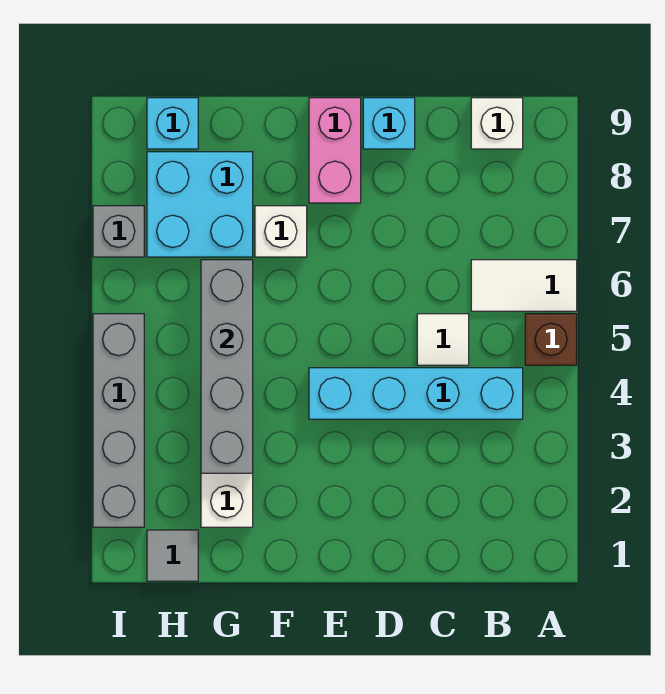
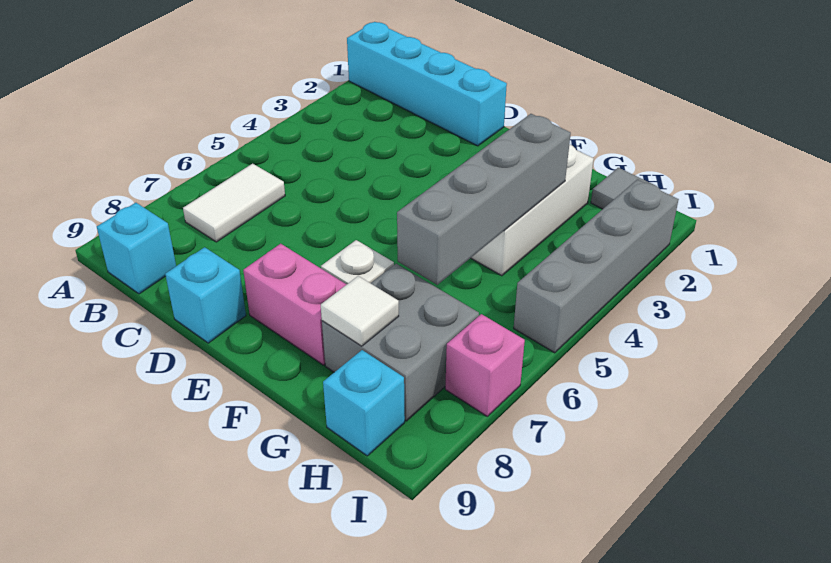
brown 1x1 brick [525,314,577,365] -> none
white 1x2 tile [471,260,577,311] -> white 1x2 tile turned to [183,164,285,242]
cyan 1x4 brick [309,368,523,419] -> cyan 1x4 brick moved to [347,22,507,146]
white 1x1 brick [471,98,523,149] -> cyan 1x1 brick [97,203,176,294]
white 1x1 tile [417,314,469,365] -> white 1x1 tile moved to [321,276,399,346]
pink 1x2 brick [309,98,361,203] -> pink 1x2 brick turned to [243,244,347,365]
cyan 2x2 brick [147,152,253,257] -> grey 2x2 brick [322,264,479,421]
grey 1x1 brick [93,206,144,257] -> pink 1x1 brick [445,314,525,416]

